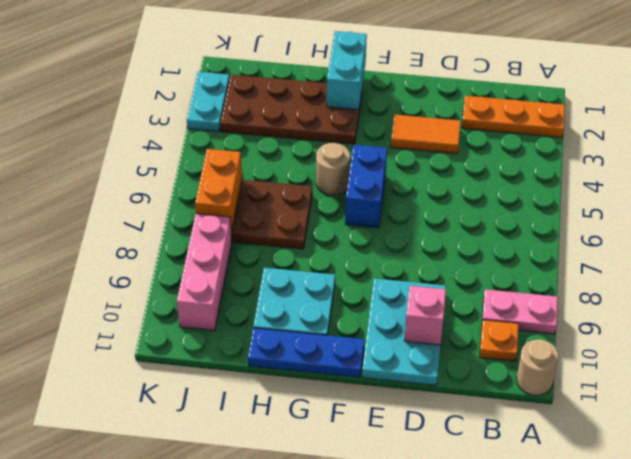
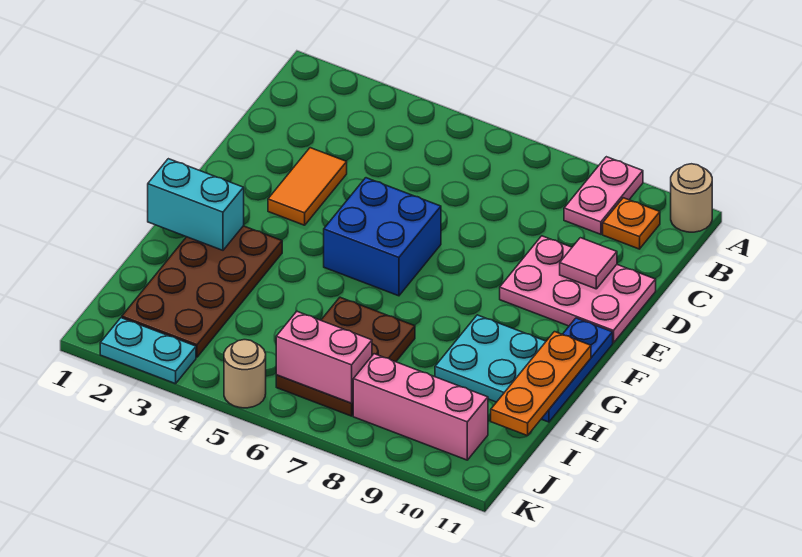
orange 1x3 plate [462,96,565,137] -> orange 1x3 plate moved to [491,332,591,436]
cyan 2x3 plate [362,278,446,385] -> pink 2x3 plate [500,236,656,343]
pink 1x1 brick [404,286,446,345] -> pink 1x1 tile [560,238,617,289]
blue 1x2 brick [345,145,387,228] -> blue 2x2 brick [324,178,441,296]
tan 1x1 round brick [316,143,350,195] -> tan 1x1 round brick moved to [224,340,266,408]
orange 1x2 brick [195,149,242,233] -> pink 1x2 brick [276,312,372,403]

